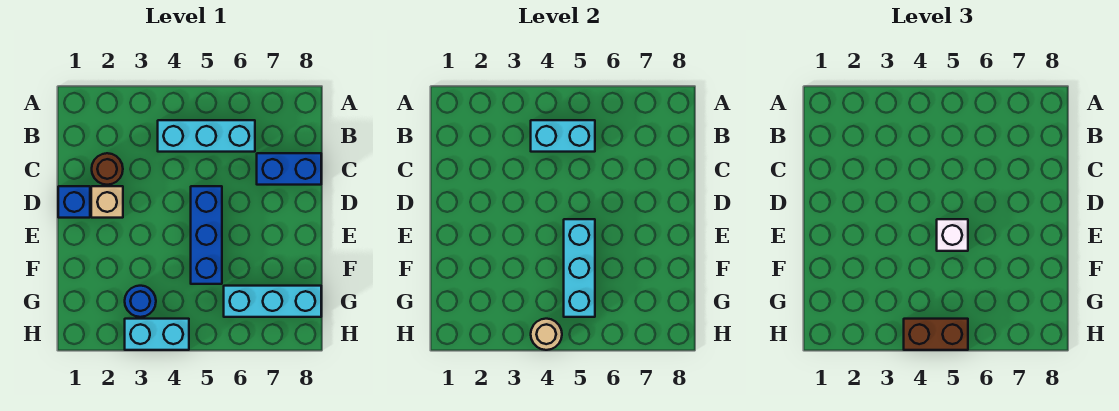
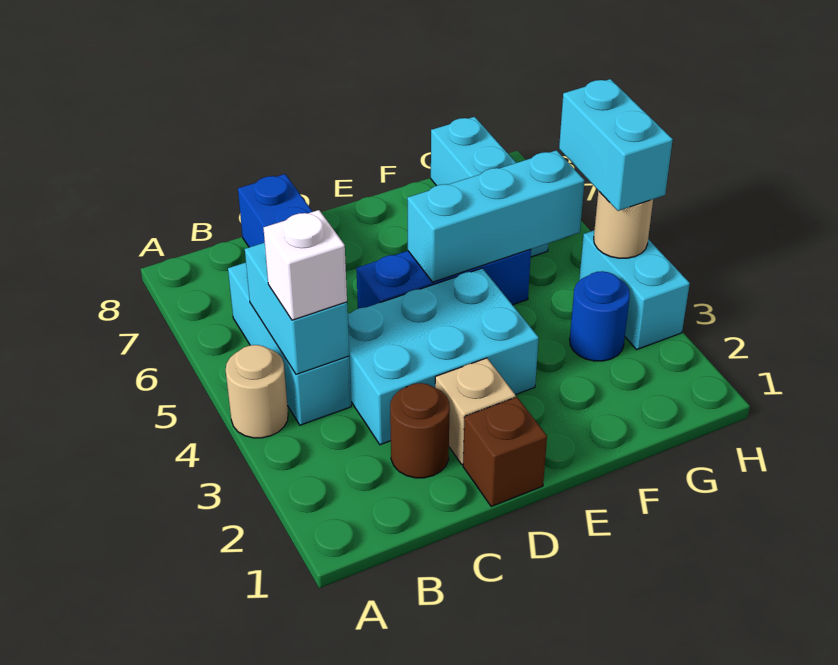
none -> tan 1x1 round brick [226,345,288,438]
none -> cyan 2x3 brick [348,268,539,445]
blue 1x1 brick [58,186,90,218] -> brown 1x1 brick [463,397,547,506]
white 1x1 brick [937,219,968,251] -> white 1x1 brick moved to [263,210,347,320]
brown 1x2 brick [904,319,968,350] -> cyan 1x2 brick [559,79,673,211]

